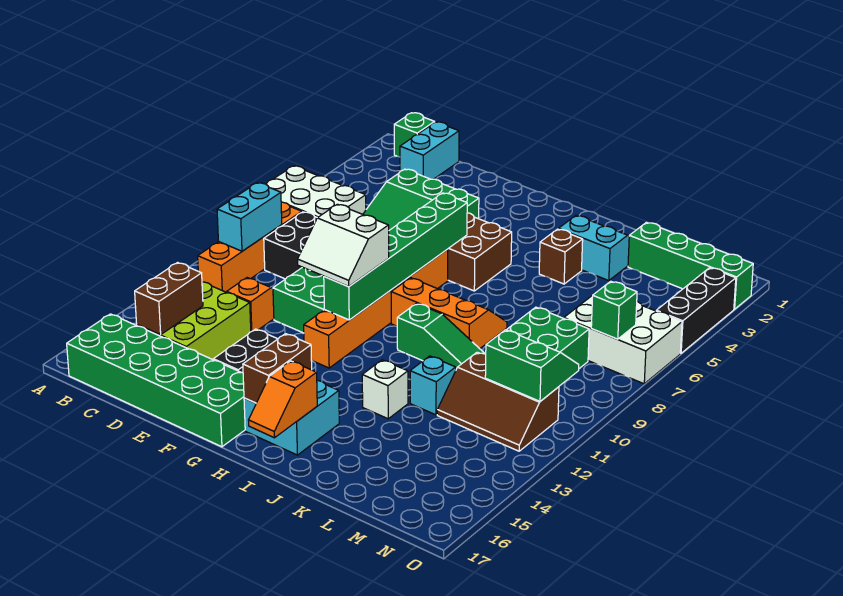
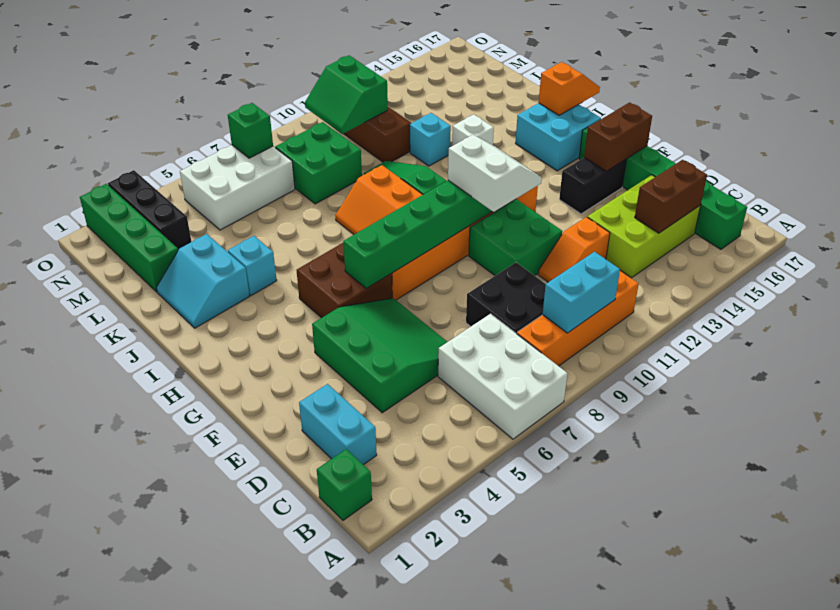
green 2x6 brick [67,314,245,447] -> green 1x6 brick [579,127,747,249]
cyan 1x2 brick [400,122,459,179] -> cyan 1x2 brick turned to [299,384,377,465]
brown 1x2 brick [243,334,312,403] -> brown 1x2 brick moved to [584,103,652,171]
brown 1x1 brick [539,229,583,284] -> cyan 1x1 brick [228,236,277,296]
white 2x3 brick [564,295,682,384] -> white 2x3 brick turned to [180,145,295,230]
black 1x3 brick [656,268,736,353] -> black 1x3 brick turned to [108,170,191,250]

